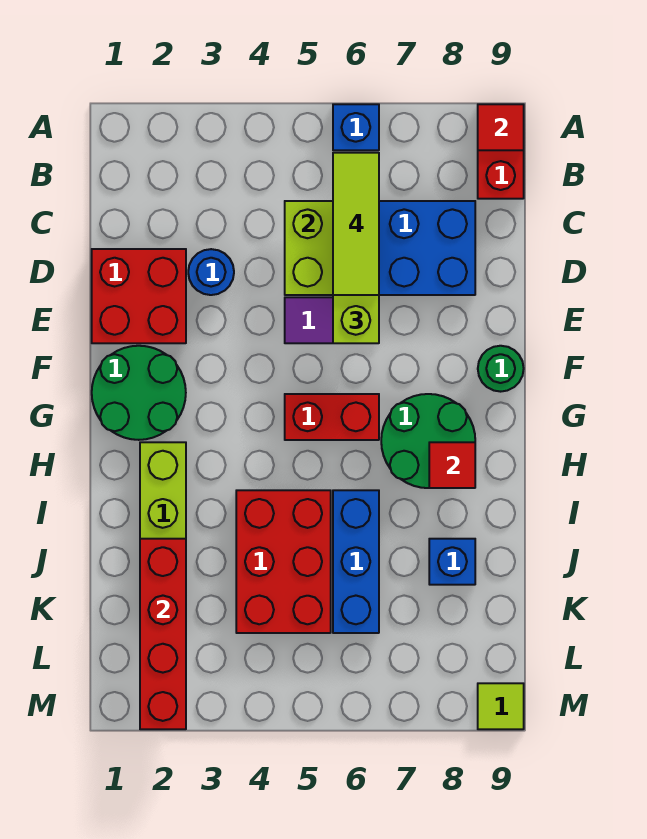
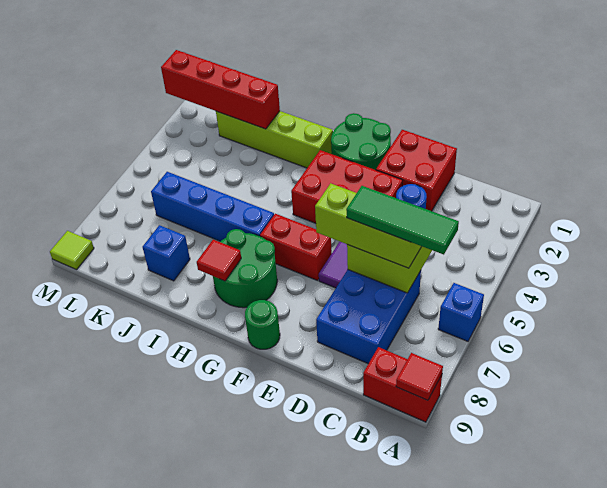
lime 1x3 tile [333,153,379,295] -> green 1x3 tile [346,186,459,255]
red 1x2 brick [285,394,379,440] -> red 1x2 brick turned to [260,214,332,281]
red 2x3 brick [236,490,331,633] -> red 2x3 brick moved to [291,150,403,223]
blue 1x3 brick [333,490,379,633] -> blue 1x4 brick [151,172,274,241]

